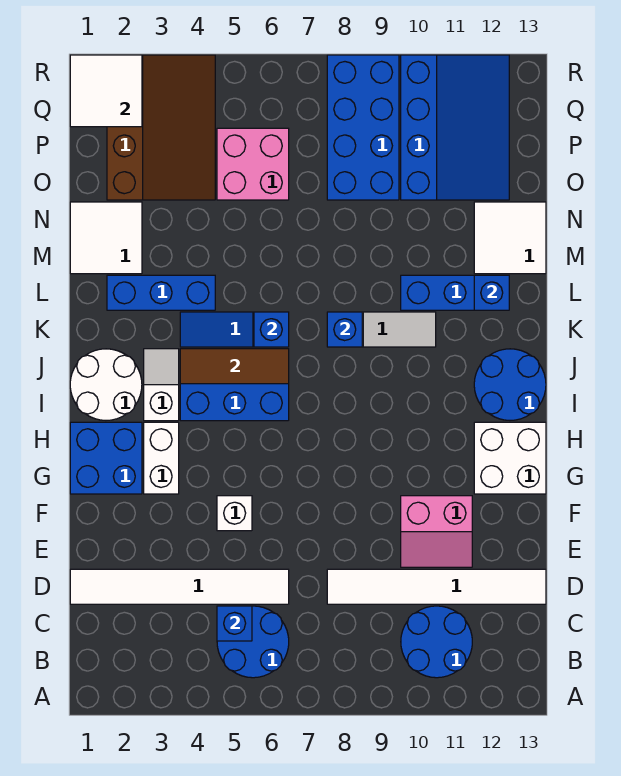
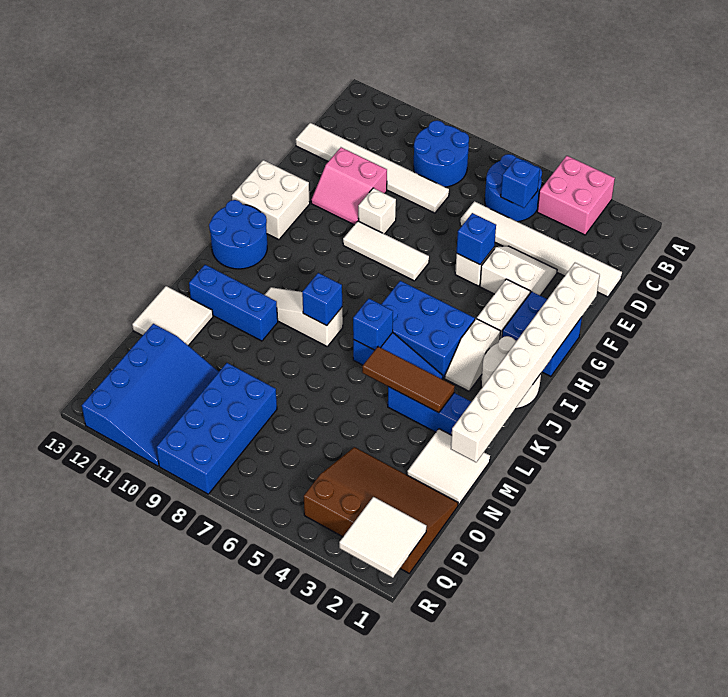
blue 2x2 round brick [401,606,472,678] -> blue 2x2 round brick moved to [414,121,469,187]
none -> white 2x2 slope [480,246,557,295]
pink 2x2 slope [401,496,472,567] -> pink 2x2 slope turned to [311,147,387,225]
none -> white 1x8 brick [451,263,600,462]
none -> white 1x1 brick [358,188,396,234]
none -> white 1x3 tile [343,221,429,281]
brown 1x3 tile [180,349,289,384] -> brown 1x3 tile moved to [362,347,455,413]
blue 1x1 brick [474,275,509,310] -> blue 1x1 brick moved to [457,213,496,265]
brown 3x4 slope [107,55,215,200] -> brown 3x4 slope turned to [304,447,458,573]
pink 2x2 brick [217,128,289,200] -> pink 2x2 brick moved to [537,156,615,235]
blue 3x4 slope [401,55,509,200] -> blue 3x4 slope turned to [82,324,219,466]

